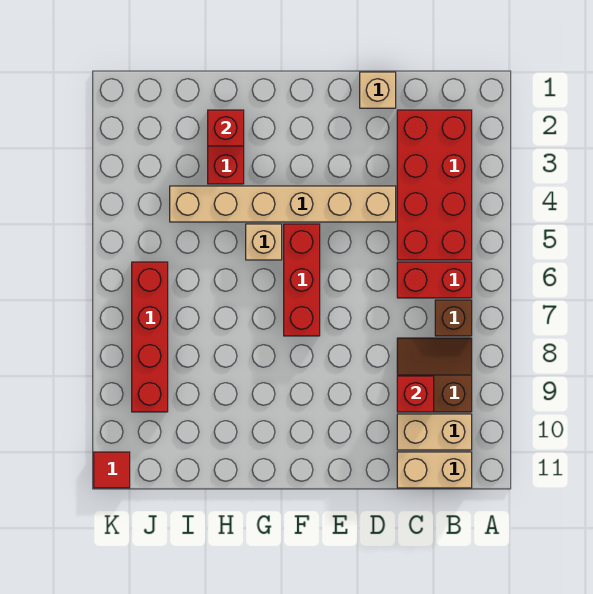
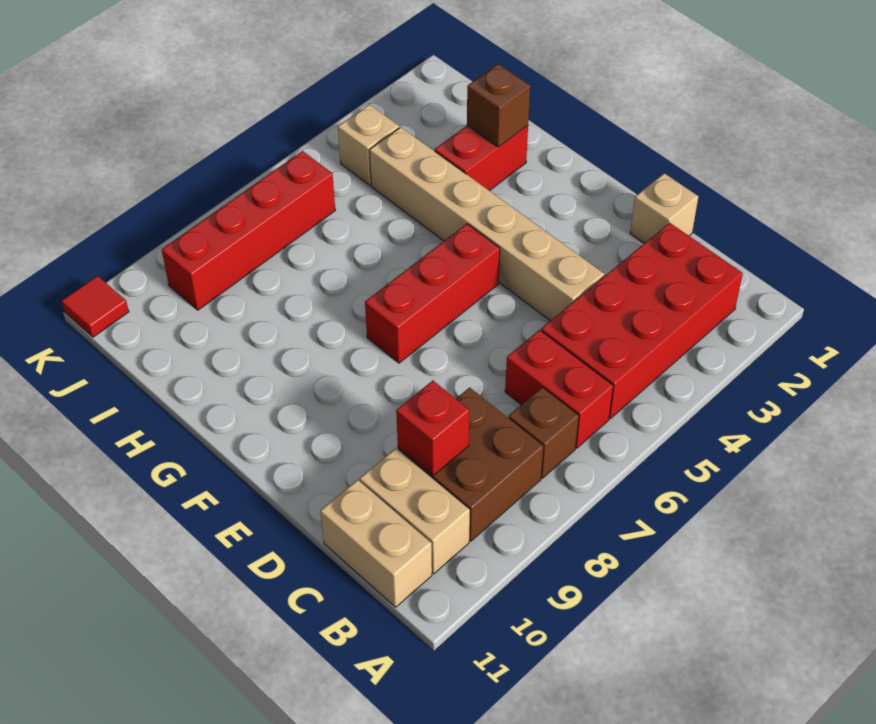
brown 2x2 slope [397,338,472,412] -> brown 2x2 brick [398,388,543,541]
tan 1x1 brick [246,224,282,260] -> tan 1x1 brick moved to [338,104,399,185]
red 1x1 brick [208,110,244,146] -> brown 1x1 brick [467,64,530,147]

